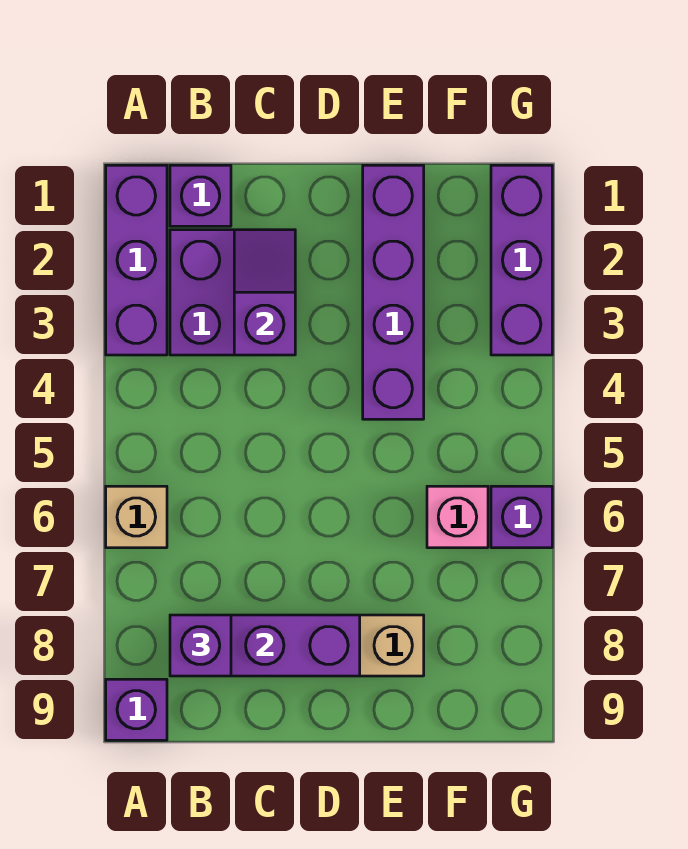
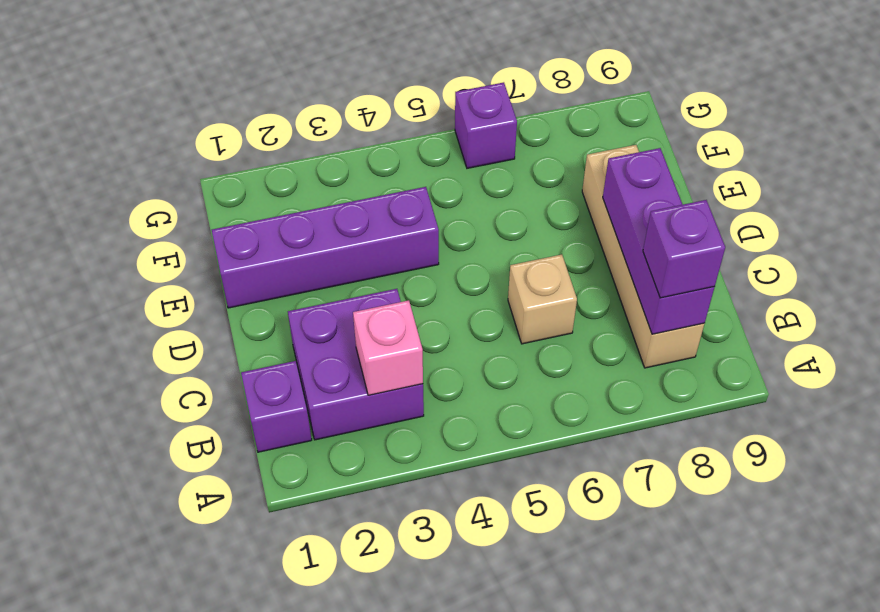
purple 1x3 brick [106,165,167,355] -> none
tan 1x1 brick [106,486,167,548] -> tan 1x1 brick moved to [508,255,577,344]
purple 1x1 brick [106,679,167,740] -> none
purple 1x2 slope [234,230,295,355] -> none
pink 1x1 brick [427,486,488,548] -> pink 1x1 brick moved to [353,300,423,395]
purple 1x3 brick [491,165,552,355] -> none

